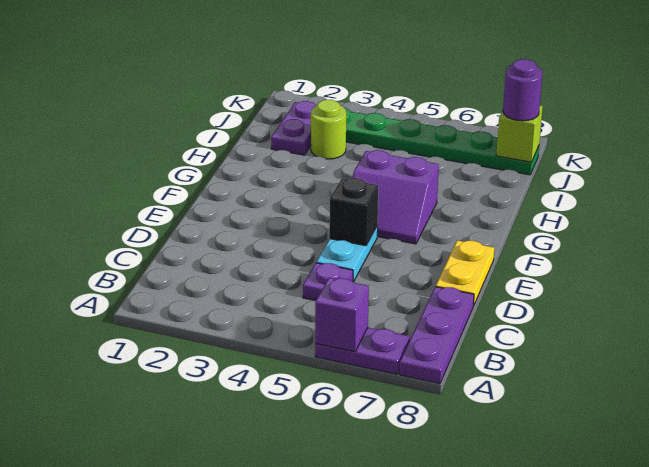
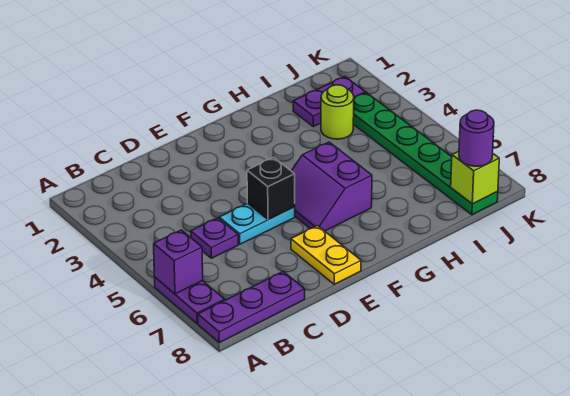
yellow 1x2 plate [436,240,494,306] -> yellow 1x2 plate turned to [291,226,361,284]

